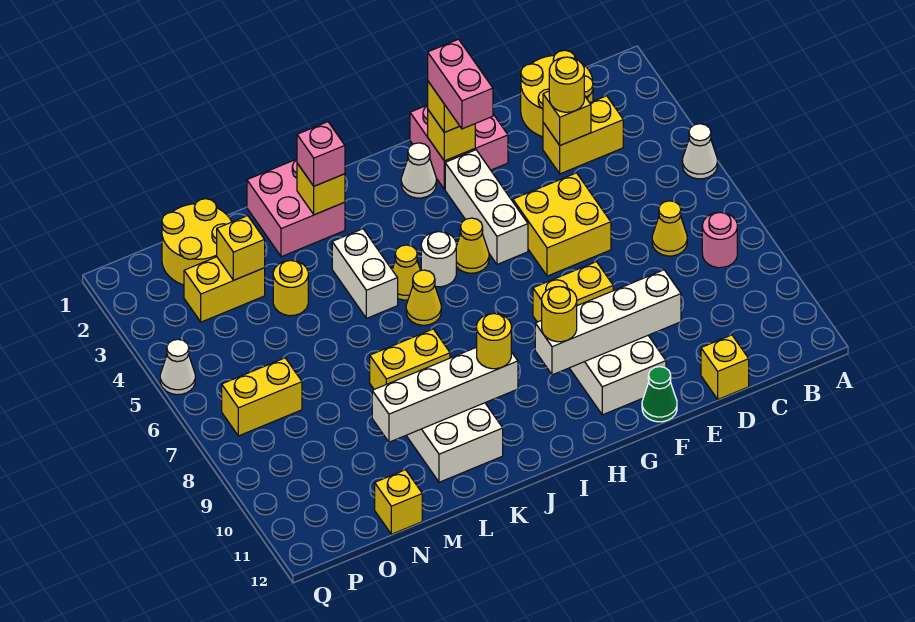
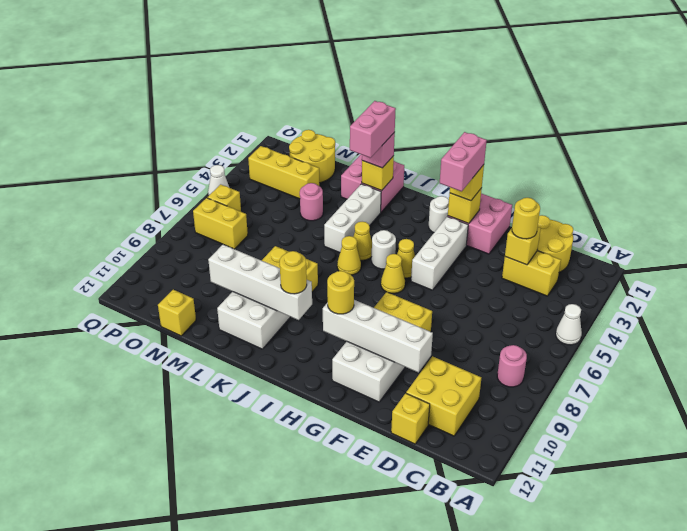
yellow 1x1 cone [652,201,687,256] -> yellow 1x1 cone moved to [381,254,405,293]
yellow 2x2 brick [513,173,611,276] -> yellow 2x2 brick moved to [406,356,481,436]
green 1x1 cone [642,367,677,422] -> none
white 1x1 cone [401,143,436,198] -> white 1x1 round brick [429,196,449,233]
none -> pink 1x2 brick [350,101,396,158]
white 1x2 brick [332,229,398,318] -> white 1x3 brick [324,184,381,253]
yellow 1x1 round brick [273,260,308,316] -> pink 1x1 round brick [300,183,323,221]
yellow 1x2 brick [184,257,265,322] -> yellow 1x3 brick [248,146,319,199]
yellow 1x1 brick [217,216,265,280] -> yellow 1x1 brick moved to [207,184,241,212]

